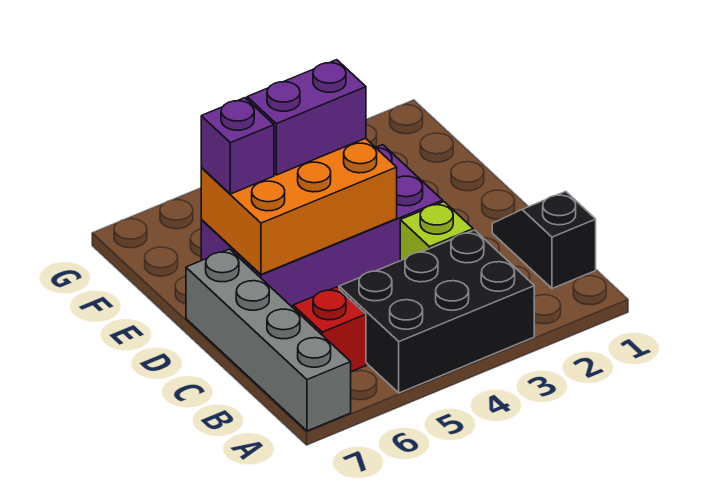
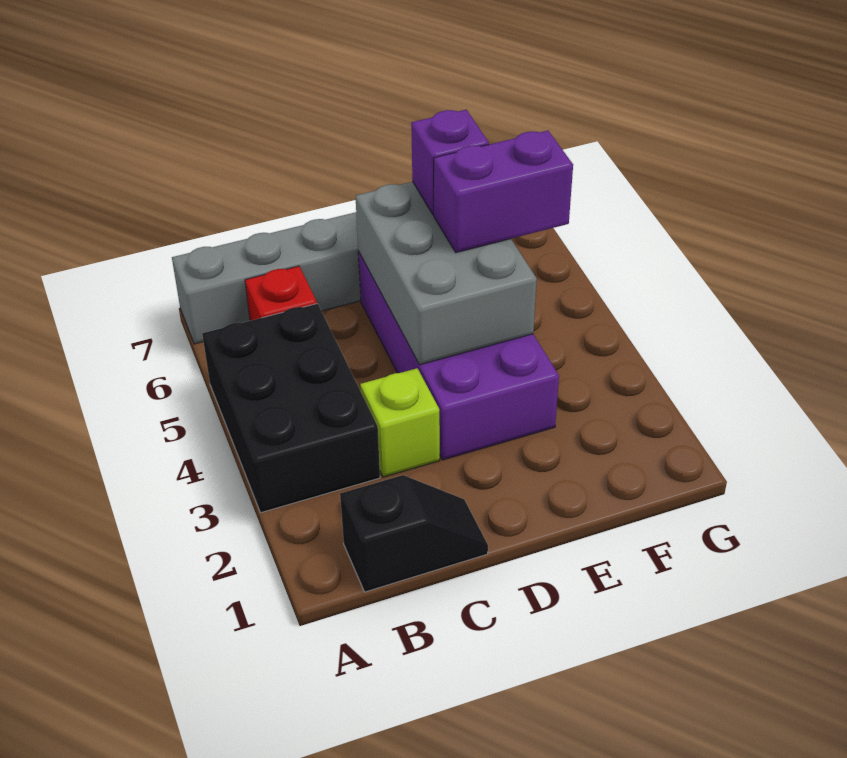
orange 2x3 brick [201,138,397,275] -> grey 2x3 brick [355,182,537,365]
purple 1x2 brick [247,60,366,175] -> purple 1x2 brick turned to [434,131,573,253]

